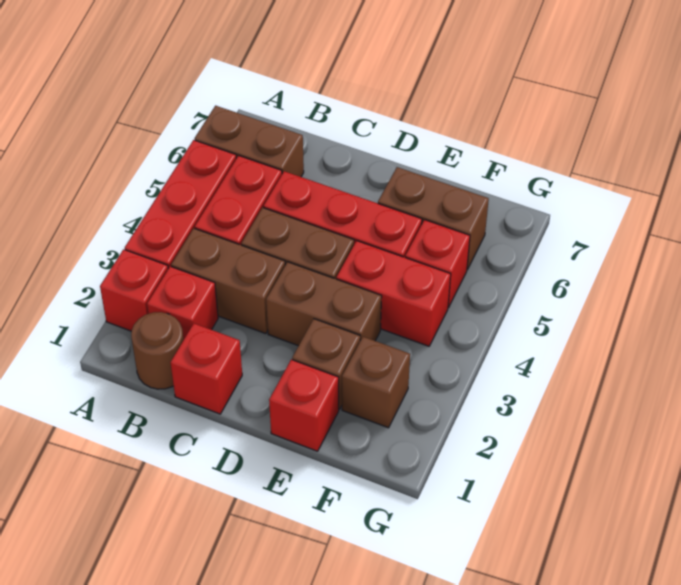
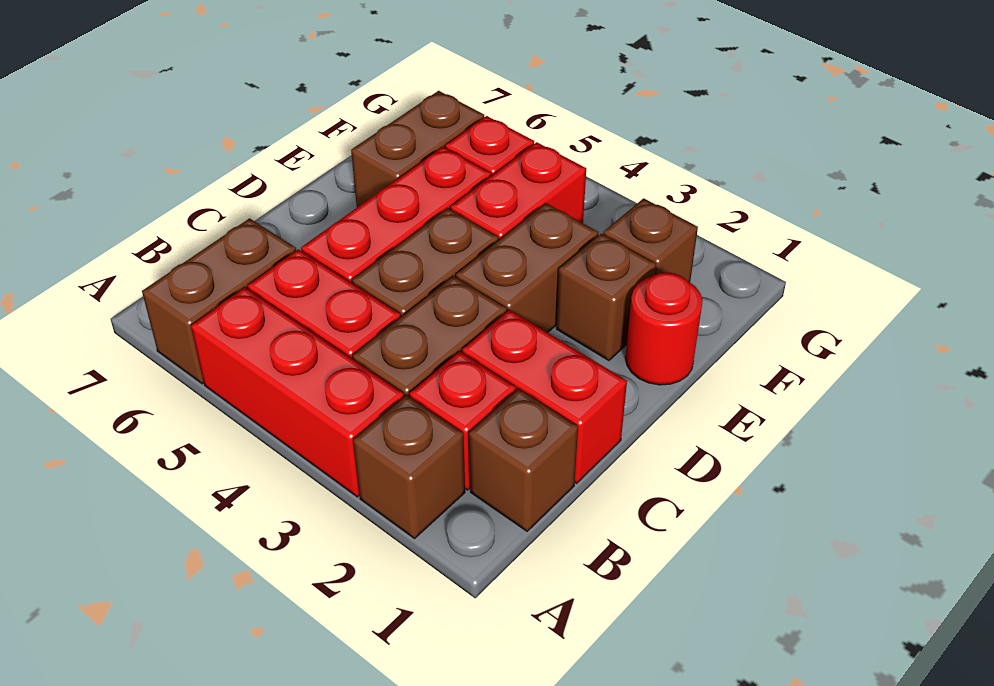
red 1x1 brick [100,249,168,331] -> brown 1x1 brick [353,395,465,538]
brown 1x1 round brick [131,312,183,389] -> brown 1x1 brick [469,389,578,531]
red 1x1 brick [170,323,242,414] -> red 1x2 brick [462,310,627,483]
red 1x1 brick [269,359,339,451] -> red 1x1 round brick [625,272,703,385]

